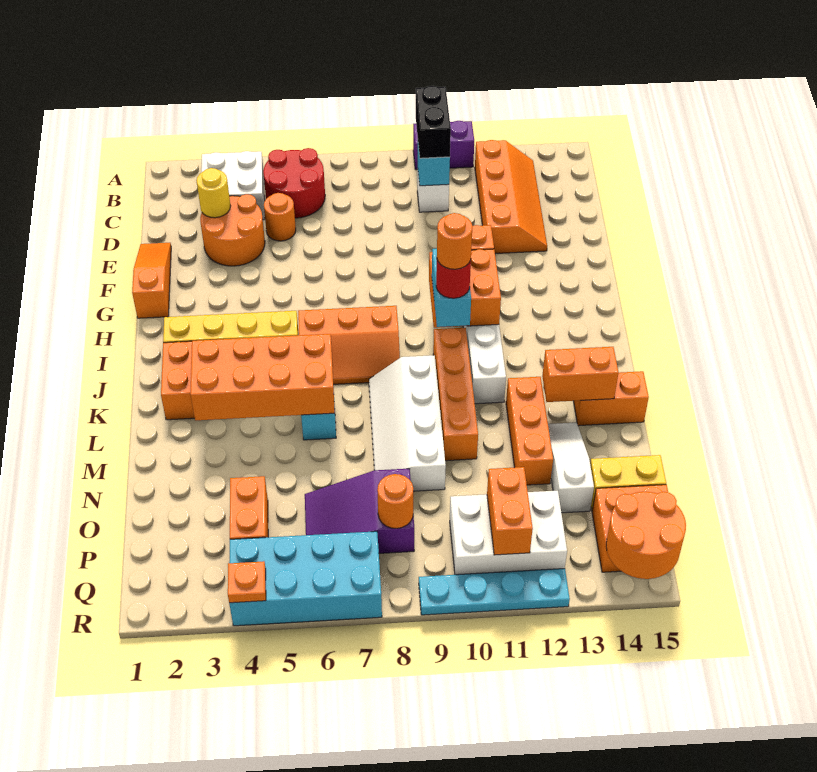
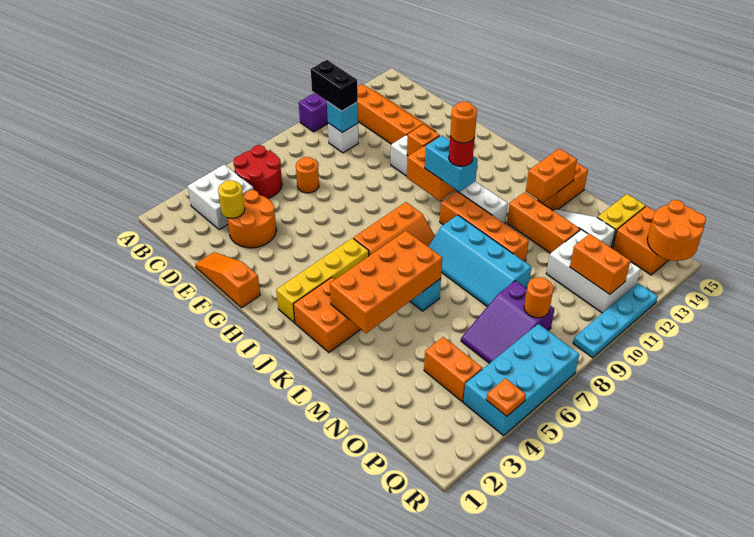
orange 1x1 round brick [264,193,296,241] -> orange 1x1 round brick moved to [296,157,319,193]
white 2x4 slope [369,355,446,491] -> cyan 2x4 slope [429,215,531,307]
white 2x3 brick [450,491,567,575] -> white 2x3 brick turned to [546,229,641,313]

